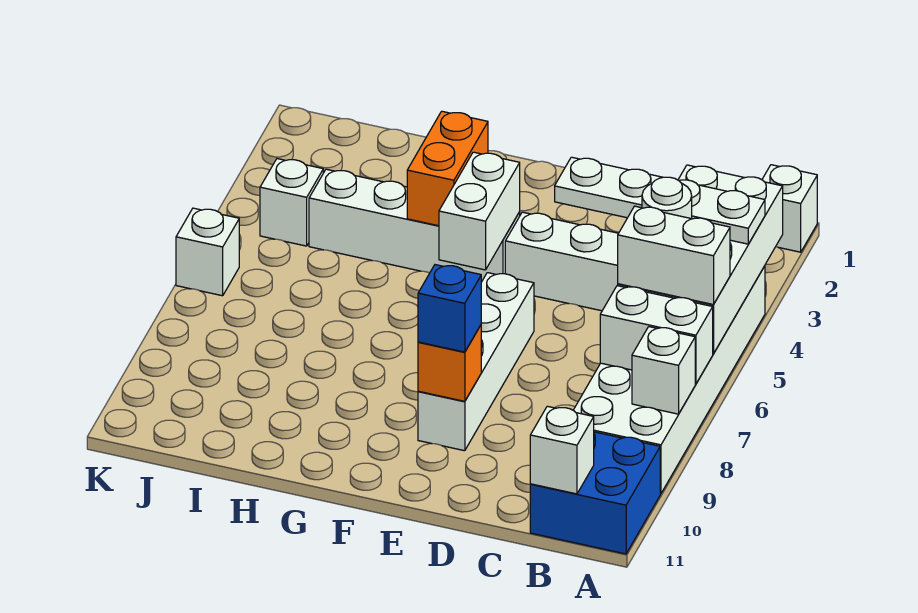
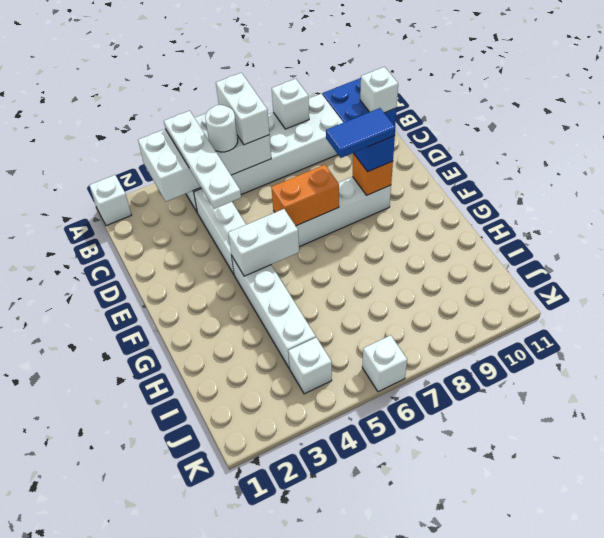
white 1x2 brick [600,286,713,384] -> none
none -> blue 1x2 tile [326,108,396,158]
orange 1x2 brick [407,111,488,226] -> orange 1x2 brick moved to [271,165,339,226]

